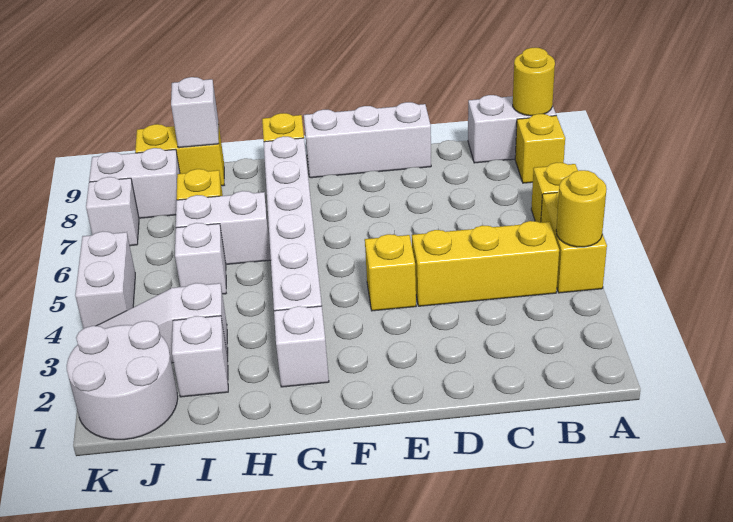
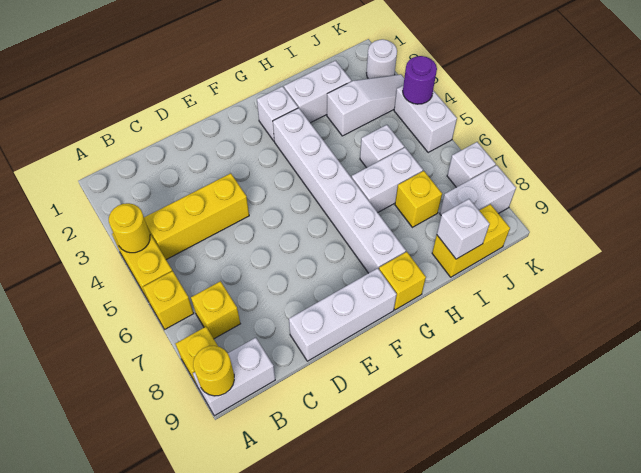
yellow 1x1 brick [365,234,416,311] -> yellow 1x1 brick moved to [191,281,240,339]
white 1x1 brick [172,316,228,397] -> white 1x2 brick [284,61,351,123]
white 2x2 round brick [67,321,178,440] -> white 1x1 round brick [367,39,397,79]
none -> purple 1x1 round brick [403,56,437,104]

